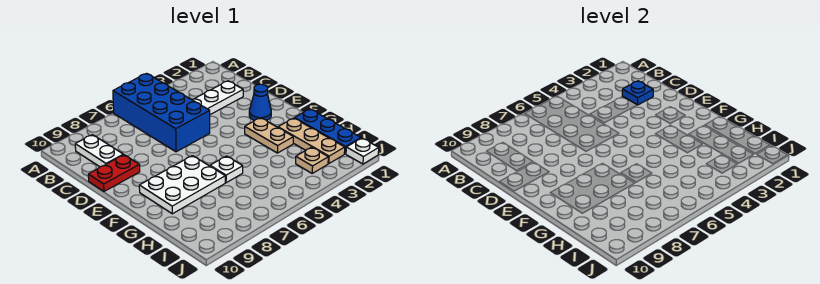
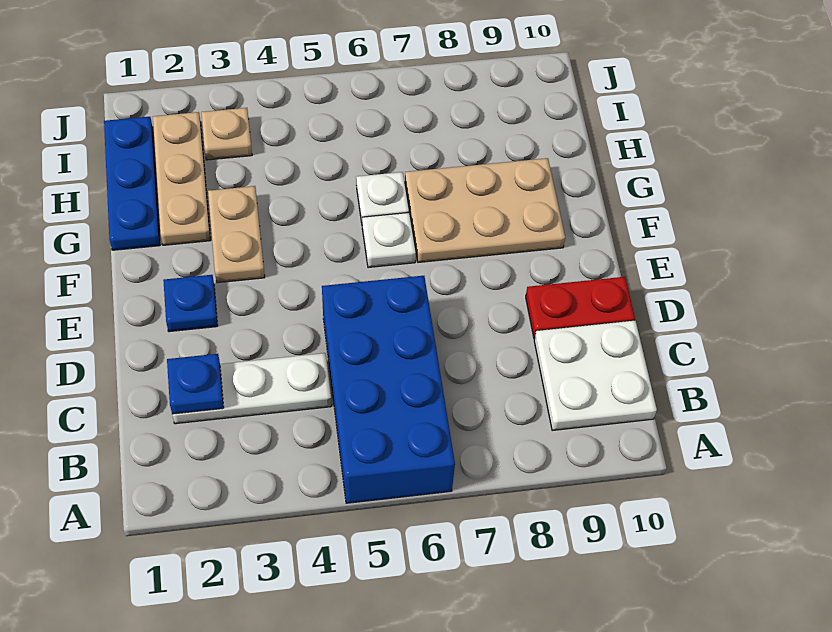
white 1x2 plate [75,135,123,167] -> white 2x2 plate [534,320,657,431]
blue 1x1 cone [249,84,271,120] -> blue 1x1 plate [163,275,218,332]
white 2x3 plate [139,156,225,214] -> tan 2x3 plate [405,158,565,262]
white 1x1 plate [346,138,379,164] -> white 1x1 plate moved to [362,213,416,268]

